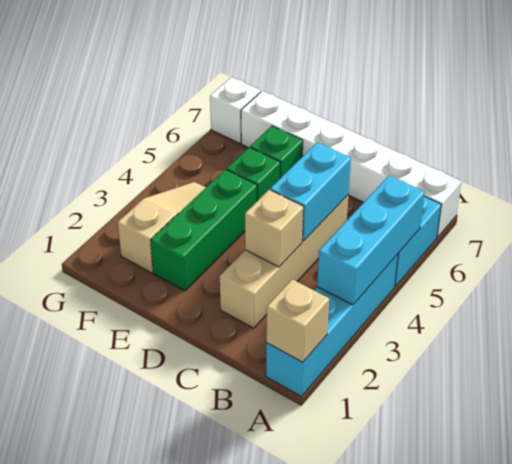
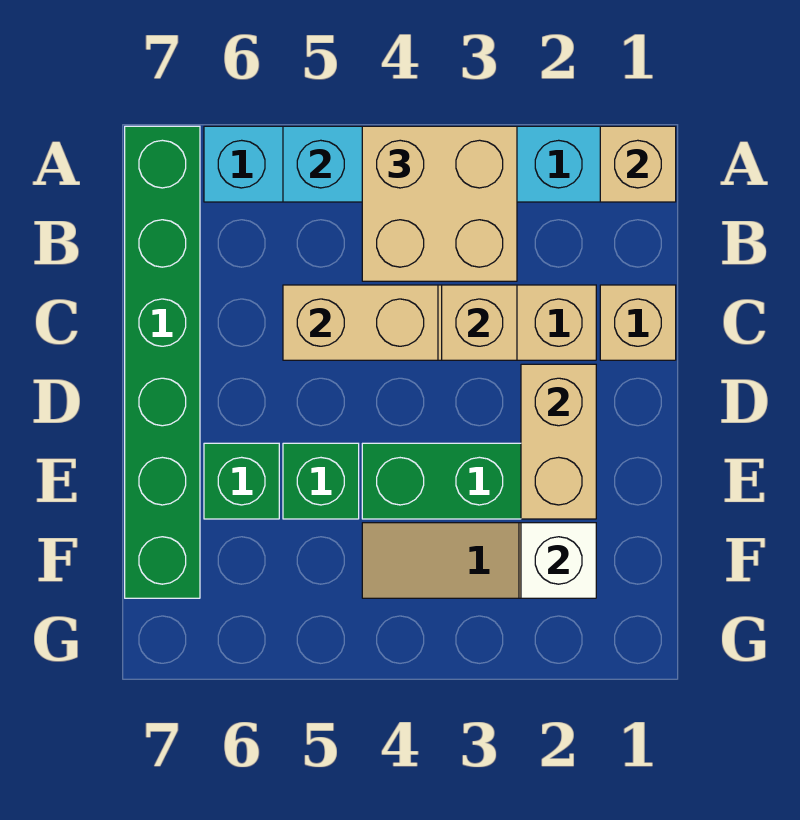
none -> tan 2x2 brick [362,126,517,281]
white 1x6 brick [241,91,462,237] -> green 1x6 brick [125,126,200,598]
none -> tan 1x1 brick [600,285,676,360]
cyan 1x2 brick [270,142,351,241] -> tan 1x2 brick [283,285,438,360]
none -> tan 1x2 brick [521,364,596,519]
white 1x1 brick [210,77,261,143] -> white 1x1 brick moved to [521,523,596,598]

